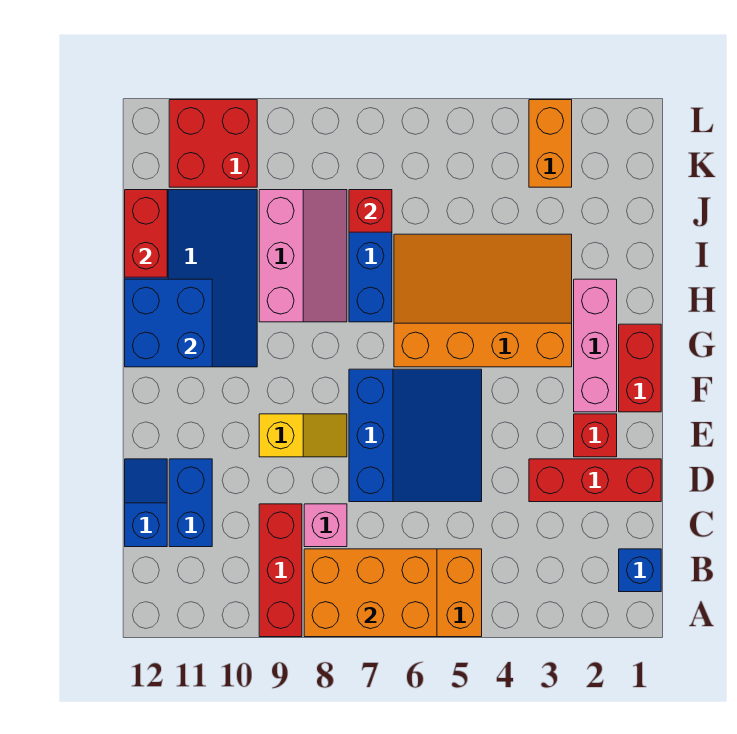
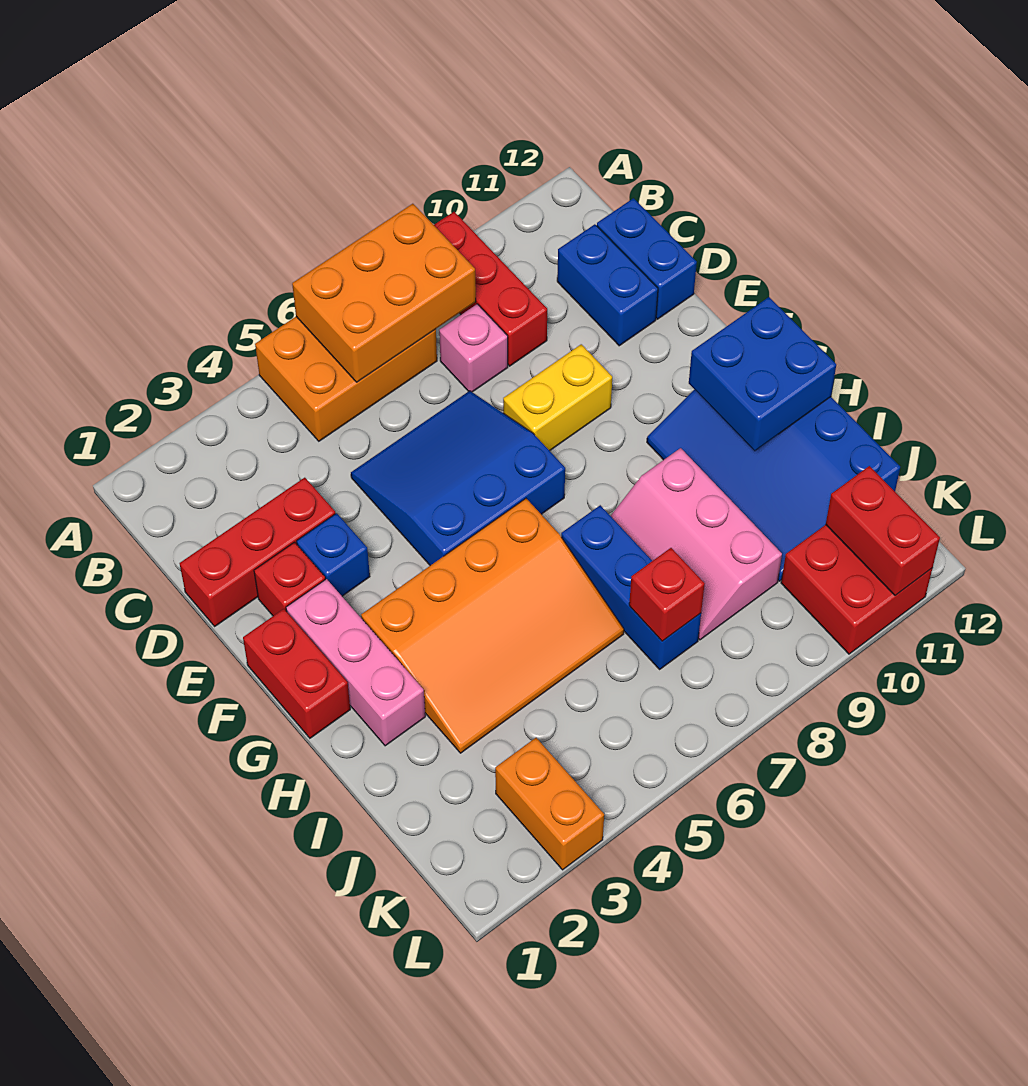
blue 1x1 brick [619,549,661,592] -> blue 1x1 brick moved to [297,513,370,596]
blue 1x2 slope [125,459,167,547] -> blue 1x2 brick [597,198,697,319]
blue 3x3 slope [349,369,482,502] -> blue 3x3 slope turned to [351,391,565,566]
yellow 1x2 slope [259,414,347,457] -> yellow 1x2 brick [503,344,612,451]
red 1x2 brick [125,190,167,277] -> red 1x2 brick moved to [826,466,940,596]

